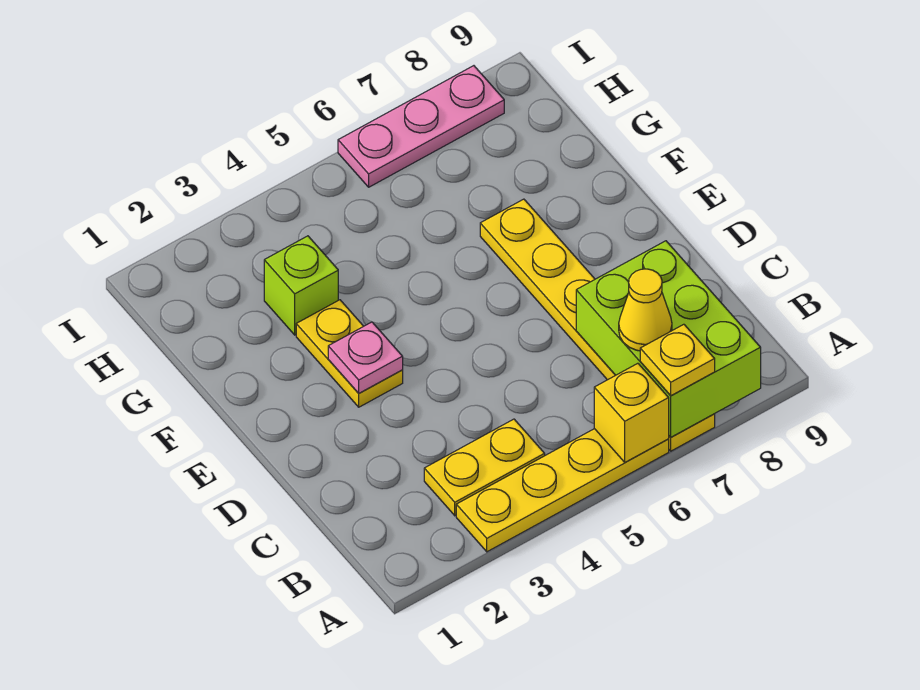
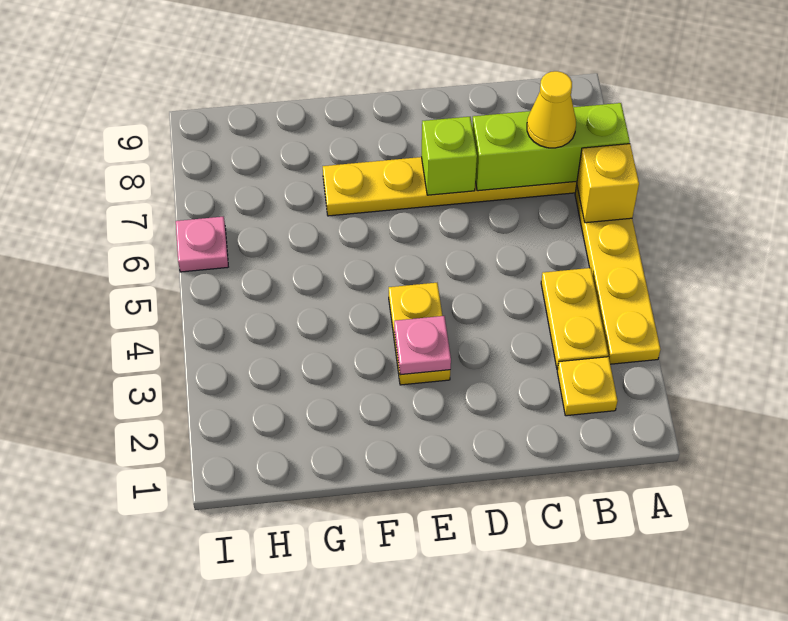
lime 2x3 brick [576,241,761,437] -> lime 1x3 brick [472,103,630,191]
yellow 1x1 plate [640,324,715,396] -> yellow 1x1 plate moved to [557,357,618,416]
yellow 1x2 plate [296,300,403,407] -> yellow 1x2 plate turned to [389,283,450,385]
lime 1x1 brick [264,236,338,335] -> lime 1x1 brick moved to [421,117,477,195]
pink 1x3 plate [338,66,504,187] -> pink 1x1 plate [176,217,228,272]

